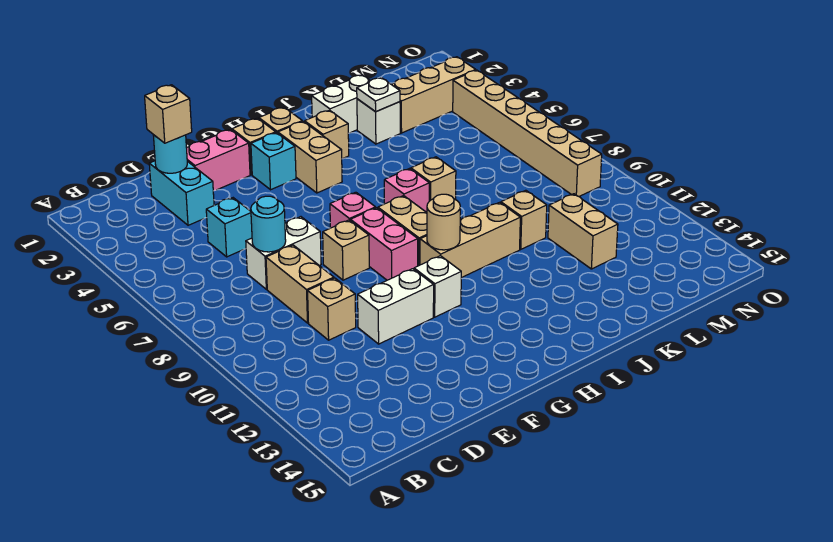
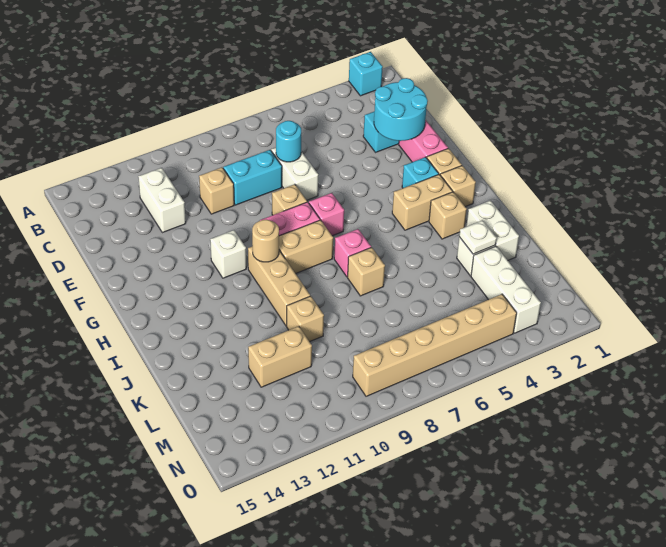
cyan 1x1 round brick [153,135,187,173] -> cyan 2x2 round brick [374,78,428,141]
tan 1x1 brick [145,85,192,143] -> none
cyan 1x1 brick [206,198,252,257] -> cyan 1x1 brick moved to [349,52,383,96]
tan 1x2 brick [266,245,334,323] -> cyan 1x2 brick [223,150,282,205]
white 1x2 brick [358,269,434,344] -> white 1x2 brick moved to [138,168,186,233]
tan 1x3 brick [391,57,476,133] -> white 1x3 brick [471,246,541,333]

